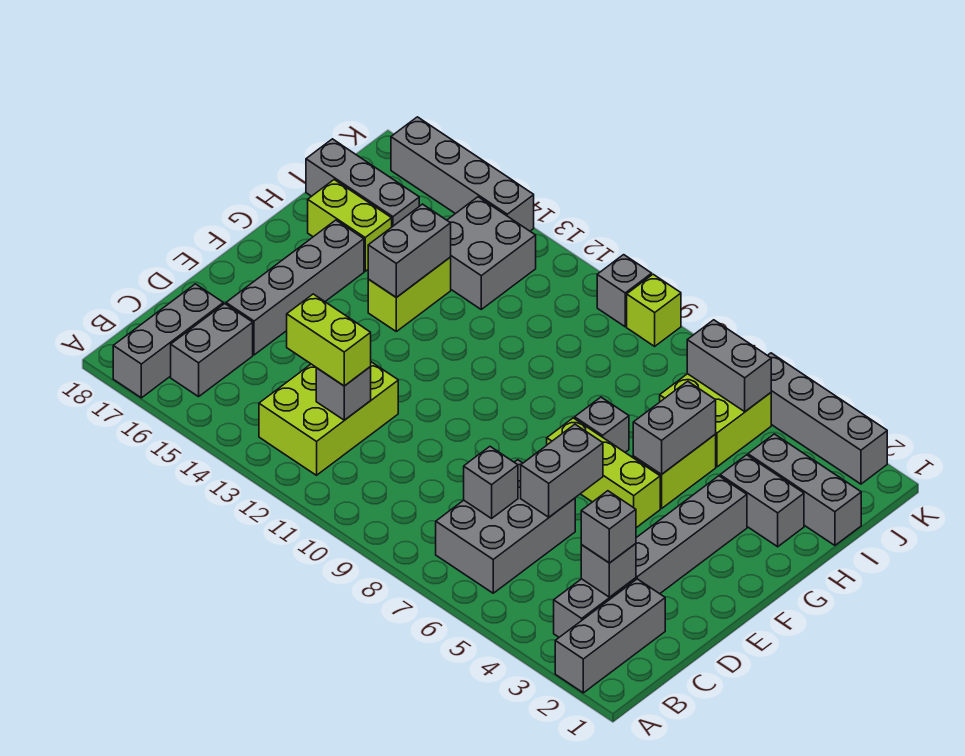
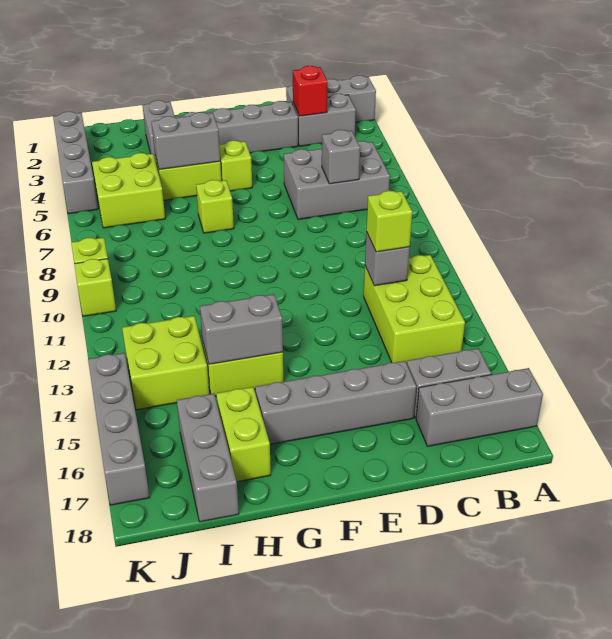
lime 2x3 brick [259,362,398,475] -> lime 2x3 brick turned to [364,255,465,363]
grey 1x1 brick [581,544,636,597] -> red 1x1 brick [293,66,327,116]
grey 1x1 brick [581,491,636,563] -> none
lime 1x2 brick [287,294,371,386] -> lime 1x1 brick [366,191,412,252]
grey 1x2 brick [521,424,603,517] -> none
lime 1x3 brick [547,418,660,528] -> lime 1x1 brick [219,141,252,191]
grey 1x1 brick [575,397,629,452] -> lime 1x1 brick [196,180,234,233]
grey 1x3 brick [748,434,861,545] -> none
grey 2x2 brick [447,197,536,309] -> lime 2x2 brick [122,316,209,410]
grey 1x2 brick [687,320,771,412] -> none
grey 1x1 brick [597,255,652,327] -> lime 1x1 brick [74,259,116,316]

